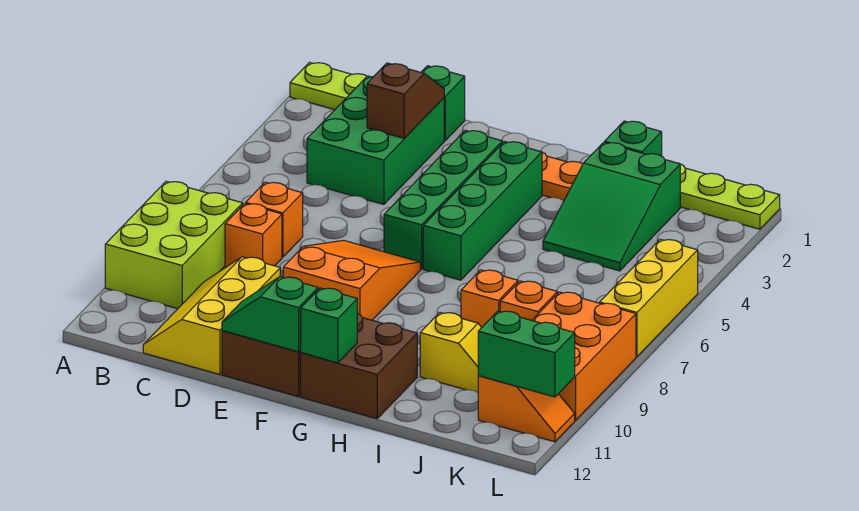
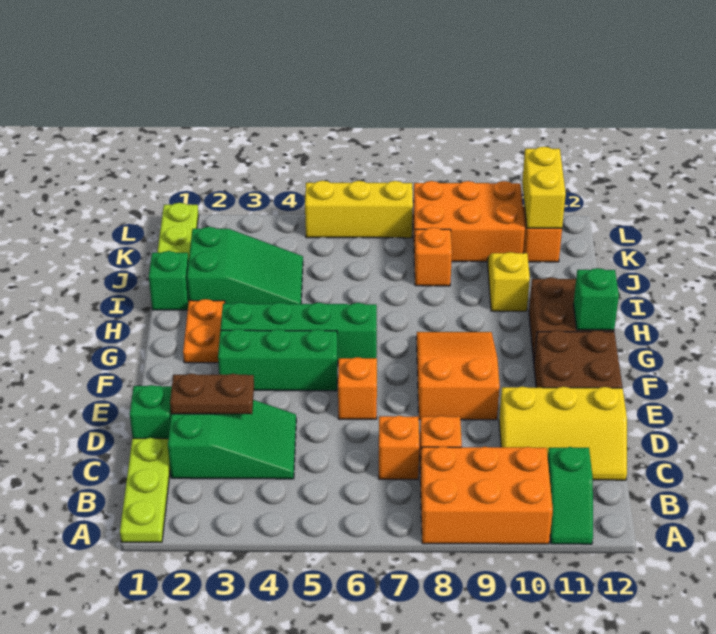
lime 2x3 brick [105,181,243,309] -> orange 2x3 brick [420,447,553,544]
green 2x3 brick [307,76,444,204] -> green 2x3 slope [168,400,296,479]
brown 1x2 slope [367,63,444,138] -> brown 1x2 plate [170,374,254,414]
orange 2x3 slope [283,240,421,320] -> orange 2x3 slope turned to [416,332,500,420]
green 1x2 slope [222,277,318,352] -> green 1x2 slope moved to [548,447,593,544]
green 1x4 brick [384,130,503,269] -> green 1x3 brick [218,329,338,391]
orange 1x1 brick [461,270,518,327] -> orange 1x1 brick moved to [338,357,377,419]
green 1x2 brick [478,311,575,397] -> yellow 1x2 brick [522,147,566,228]

